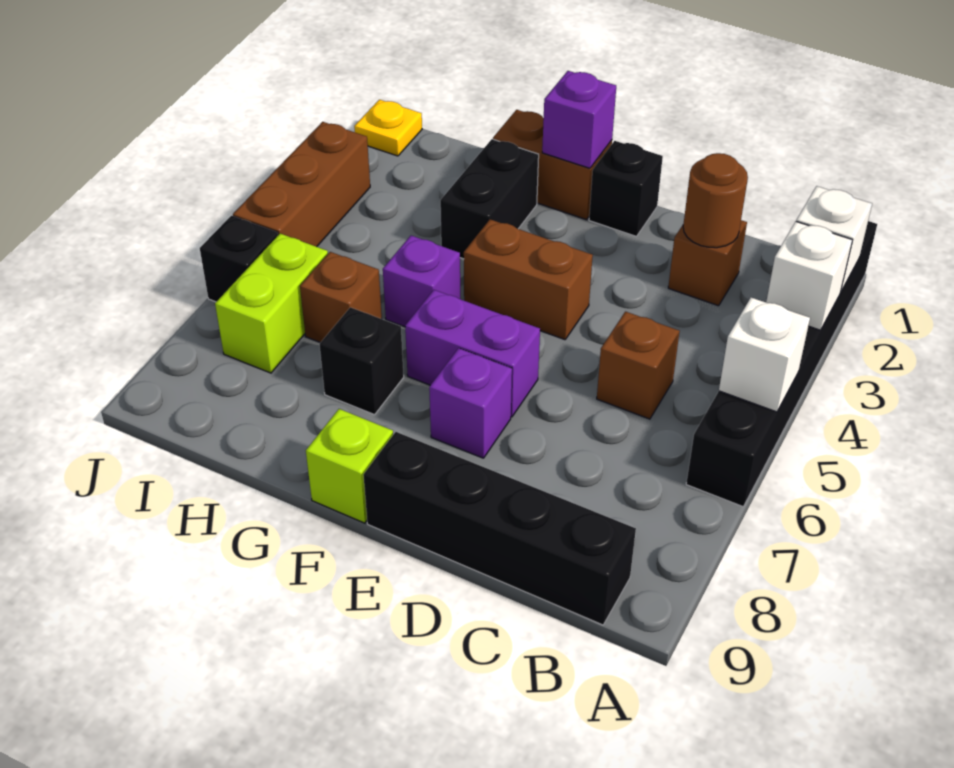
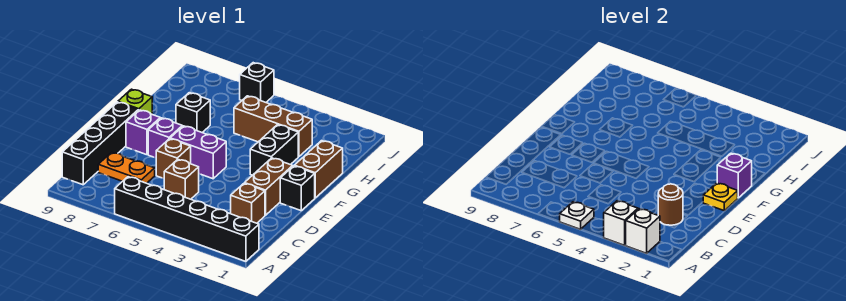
white 1x1 brick [719,298,810,412] -> white 1x1 plate [559,202,594,229]
none -> orange 1x2 plate [98,152,155,183]
brown 1x2 brick [464,219,593,340] -> brown 1x2 brick moved to [245,158,293,215]
purple 1x2 brick [405,290,540,417] -> purple 1x2 brick turned to [170,126,226,179]
black 1x2 brick [440,139,539,259] -> black 1x2 brick turned to [250,125,298,175]
purple 1x1 brick [383,236,460,327] -> purple 1x1 brick moved to [126,110,160,155]
brown 1x1 brick [300,252,382,343] -> brown 1x1 brick moved to [156,139,191,178]
lime 1x2 brick [215,234,328,373] -> none
yellow 1x1 plate [354,100,422,156] -> yellow 1x1 plate moved to [703,183,738,211]
brown 1x3 brick [233,122,370,247] -> brown 1x3 brick moved to [234,96,312,157]

